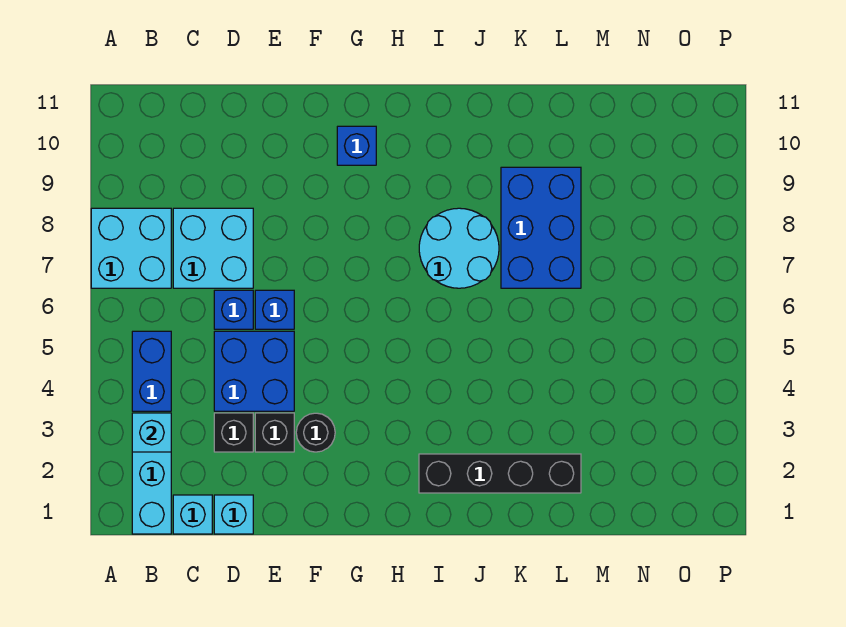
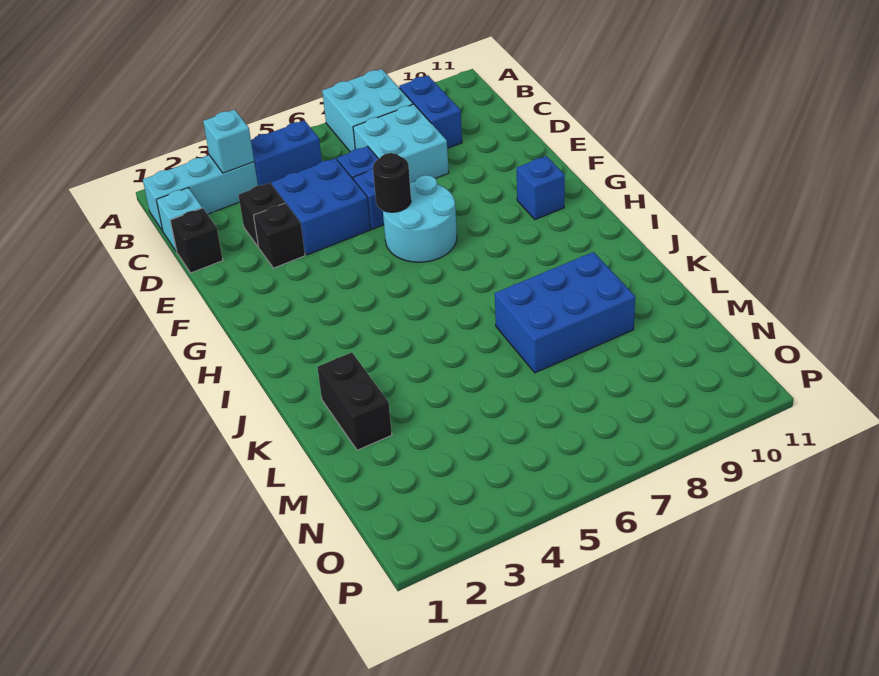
none -> blue 1x2 brick [399,75,462,148]
cyan 1x1 brick [214,495,253,534] -> black 1x1 brick [170,208,223,273]
black 1x1 round brick [296,413,335,452] -> black 1x1 round brick moved to [373,153,411,212]
black 1x4 brick [419,454,581,493] -> black 1x2 brick [317,352,392,450]
cyan 2x2 round brick [419,208,499,288] -> cyan 2x2 round brick moved to [383,175,457,262]

